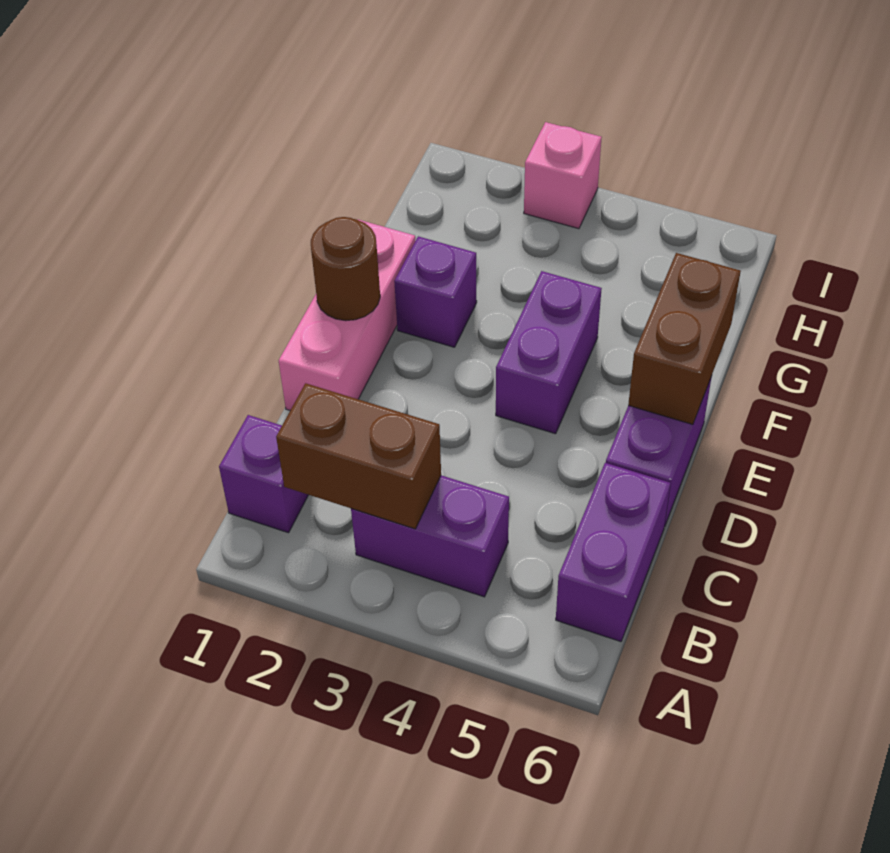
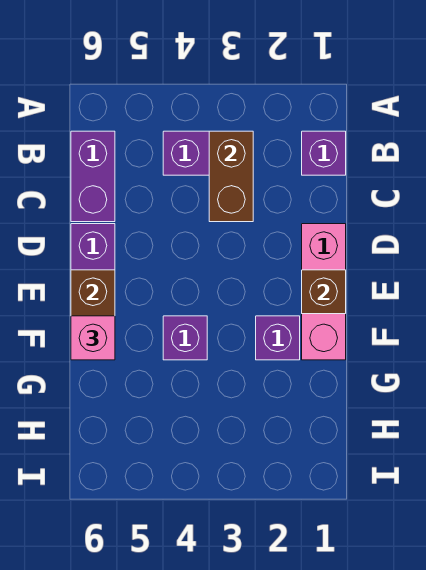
brown 1x2 brick [276,383,441,529] -> brown 1x2 brick turned to [209,131,253,222]
brown 1x1 round brick [311,217,380,321] -> brown 1x1 brick [302,270,346,314]
purple 1x2 brick [496,271,602,434] -> purple 1x1 brick [163,316,207,360]
pink 1x1 brick [524,122,602,229] -> pink 1x1 brick moved to [71,316,115,360]

